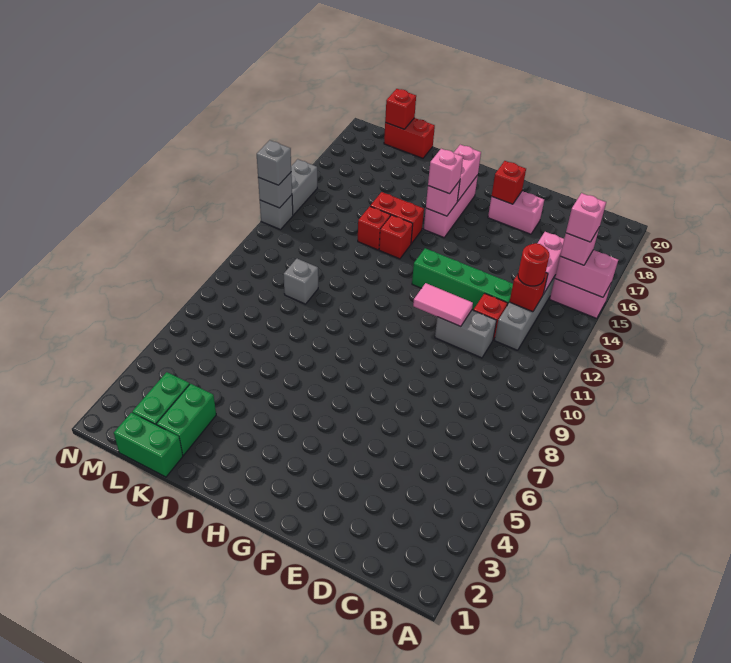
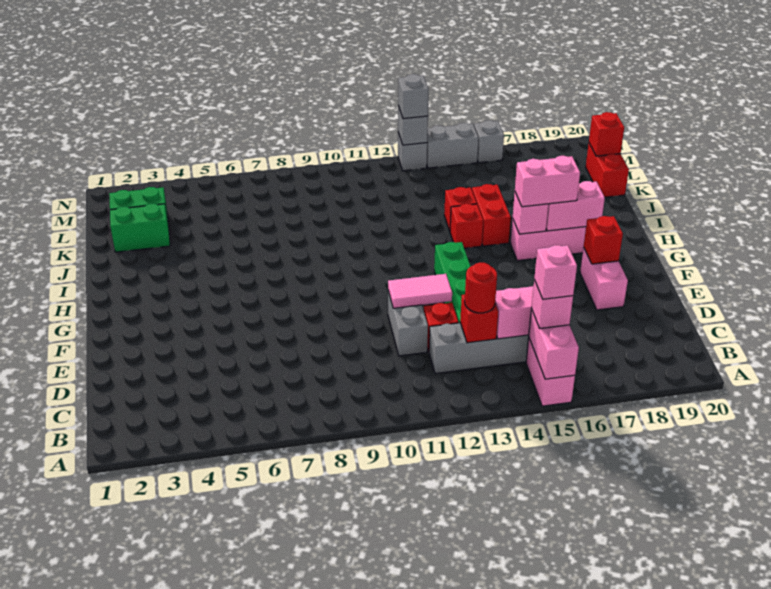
pink 1x2 tile [413,283,473,327] -> pink 1x2 tile turned to [388,274,452,308]
pink 1x1 brick [428,149,463,194] -> pink 1x2 brick [515,156,580,207]
green 1x2 brick [114,413,183,477] -> none
grey 1x1 brick [284,259,318,304] -> grey 1x1 brick moved to [474,120,504,163]

